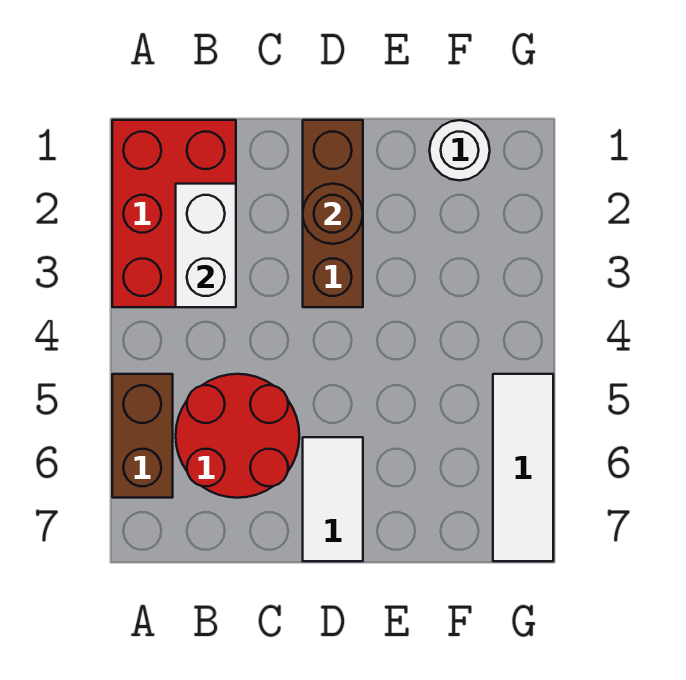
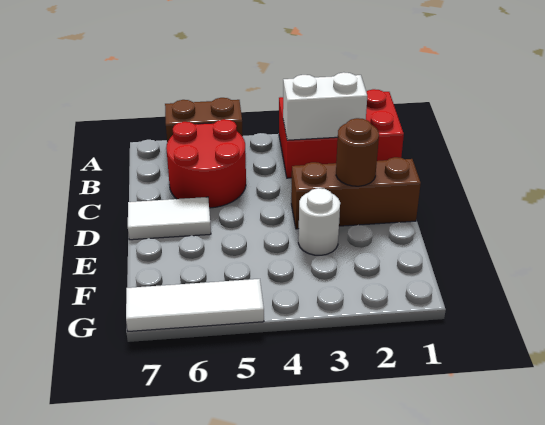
white 1x1 round brick [429,120,490,181] -> white 1x1 round brick moved to [298,188,340,255]

